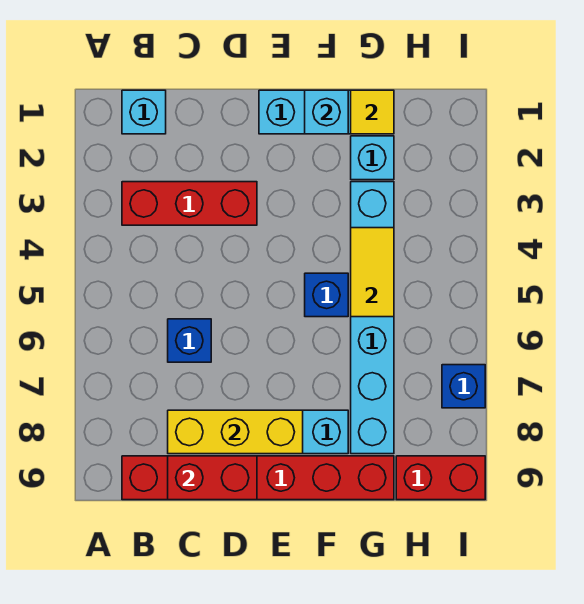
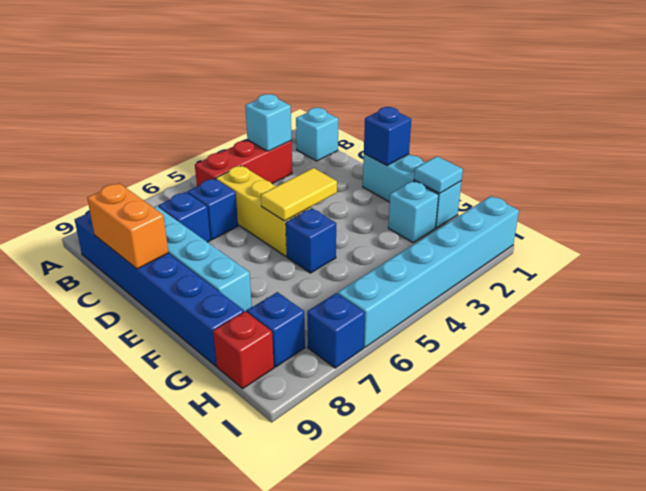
red 1x3 brick [122,182,257,225] -> red 1x3 brick turned to [195,140,292,186]
red 1x6 brick [122,456,394,500] -> blue 1x6 brick [75,210,244,366]
none -> blue 1x1 brick [158,192,210,242]
yellow 1x3 brick [168,410,303,454] -> yellow 1x3 brick moved to [216,166,311,256]
red 1x2 brick [168,456,257,500] -> orange 1x2 brick [87,183,169,269]
none -> blue 1x1 brick [364,107,411,166]
cyan 1x1 brick [305,90,348,134] -> cyan 1x1 brick moved to [245,94,291,151]
yellow 1x1 tile [351,90,394,134] -> cyan 1x1 tile [414,156,463,193]
cyan 1x6 brick [351,182,394,454] -> cyan 1x6 brick moved to [338,196,519,348]
yellow 1x2 tile [351,228,394,317] -> yellow 1x2 tile moved to [261,168,337,221]
none -> blue 1x1 brick [247,292,305,367]
red 1x2 brick [396,456,485,500] -> red 1x1 brick [213,311,274,388]

